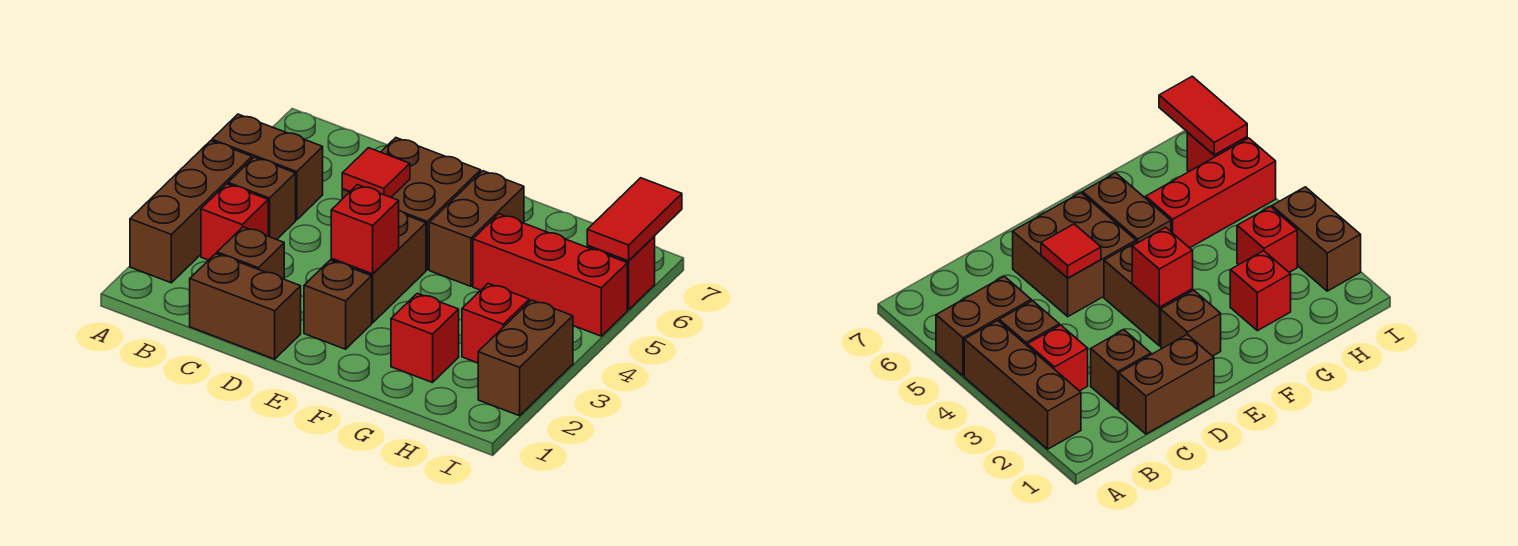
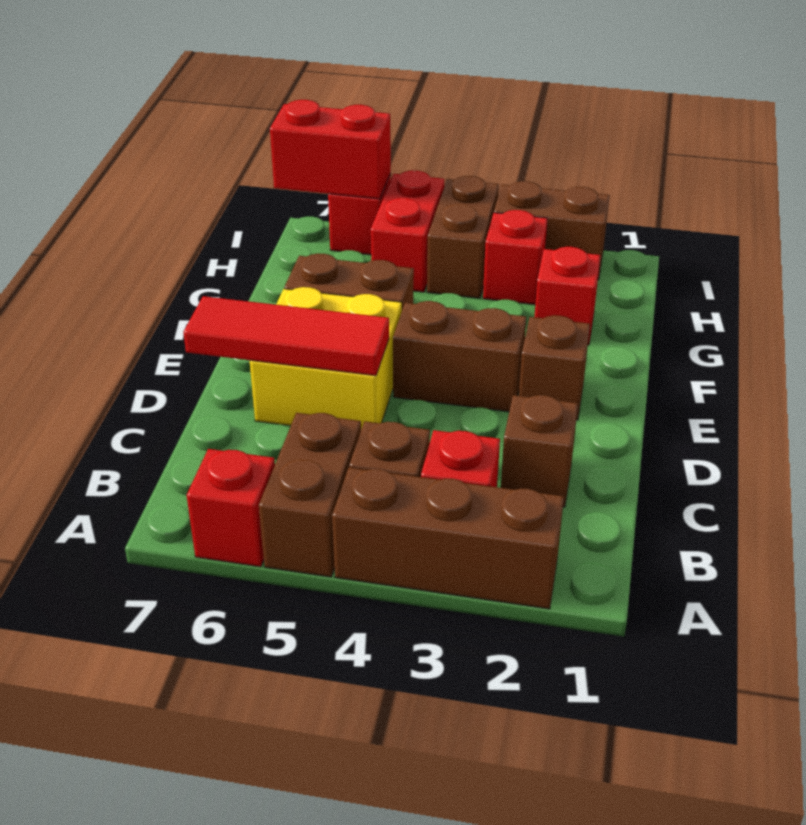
brown 1x2 brick [190,254,301,359] -> brown 1x2 brick moved to [427,176,499,298]
brown 2x2 brick [342,138,481,270] -> yellow 2x2 brick [250,287,402,429]
red 1x1 tile [342,148,410,197] -> red 1x3 tile [183,296,389,376]
red 1x1 brick [331,185,399,274] -> red 1x1 brick moved to [187,449,275,567]
red 1x3 brick [473,214,627,336] -> red 1x2 brick [371,170,444,292]
red 1x2 tile [587,178,682,261] -> red 1x2 brick [270,100,391,199]

